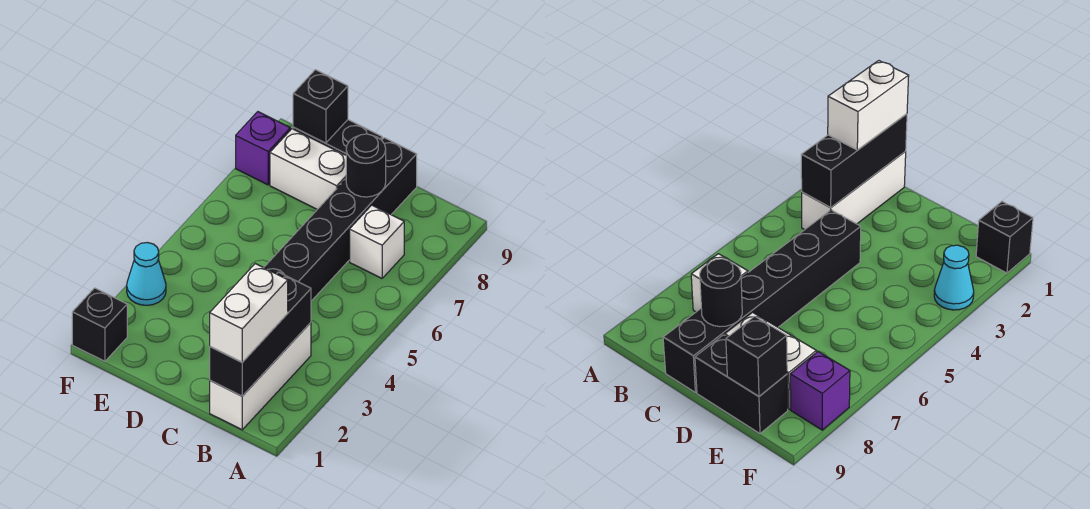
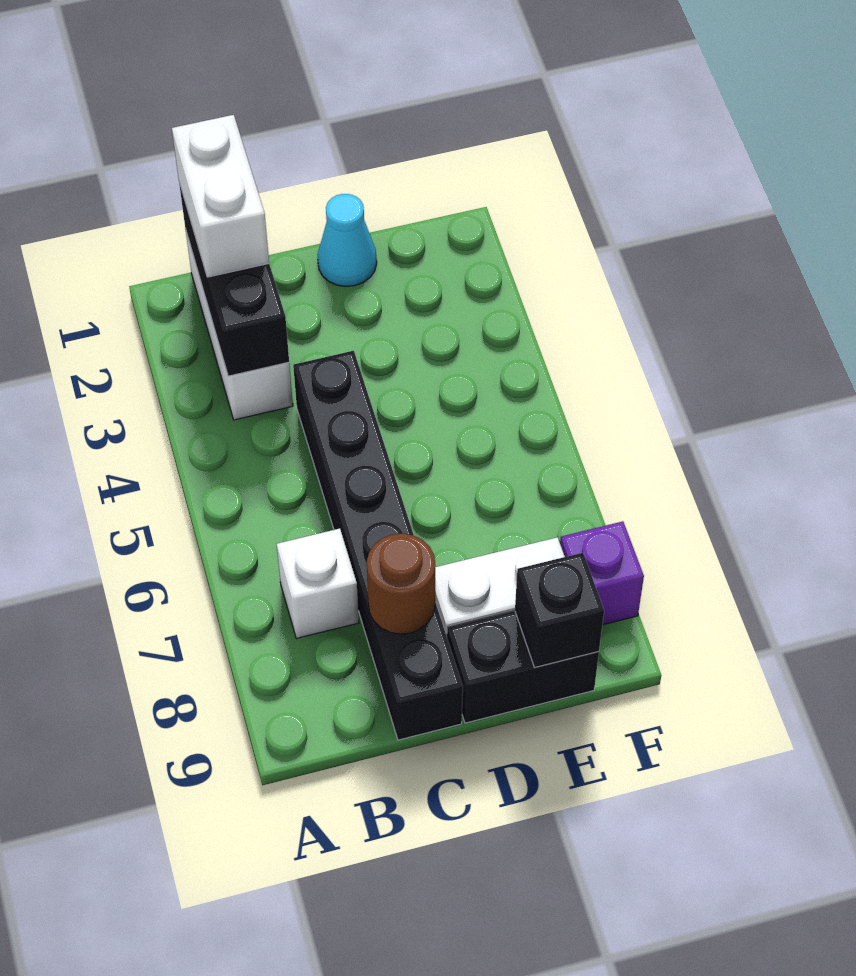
black 1x1 round brick [346,134,386,197] -> brown 1x1 round brick [367,533,435,634]
black 1x1 brick [72,288,127,361] -> none
cyan 1x1 cone [127,243,166,305] -> cyan 1x1 cone moved to [318,194,377,287]

